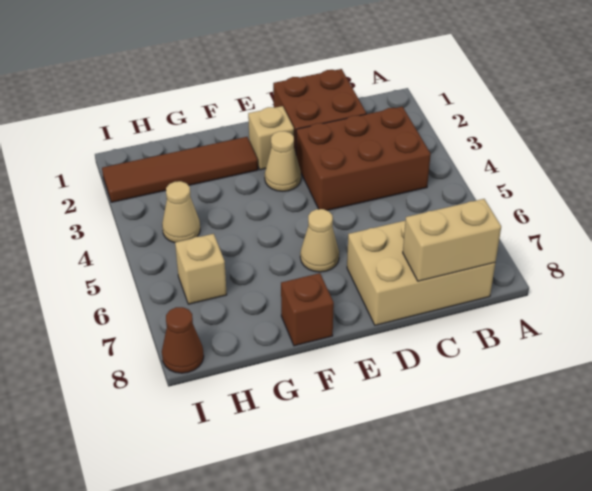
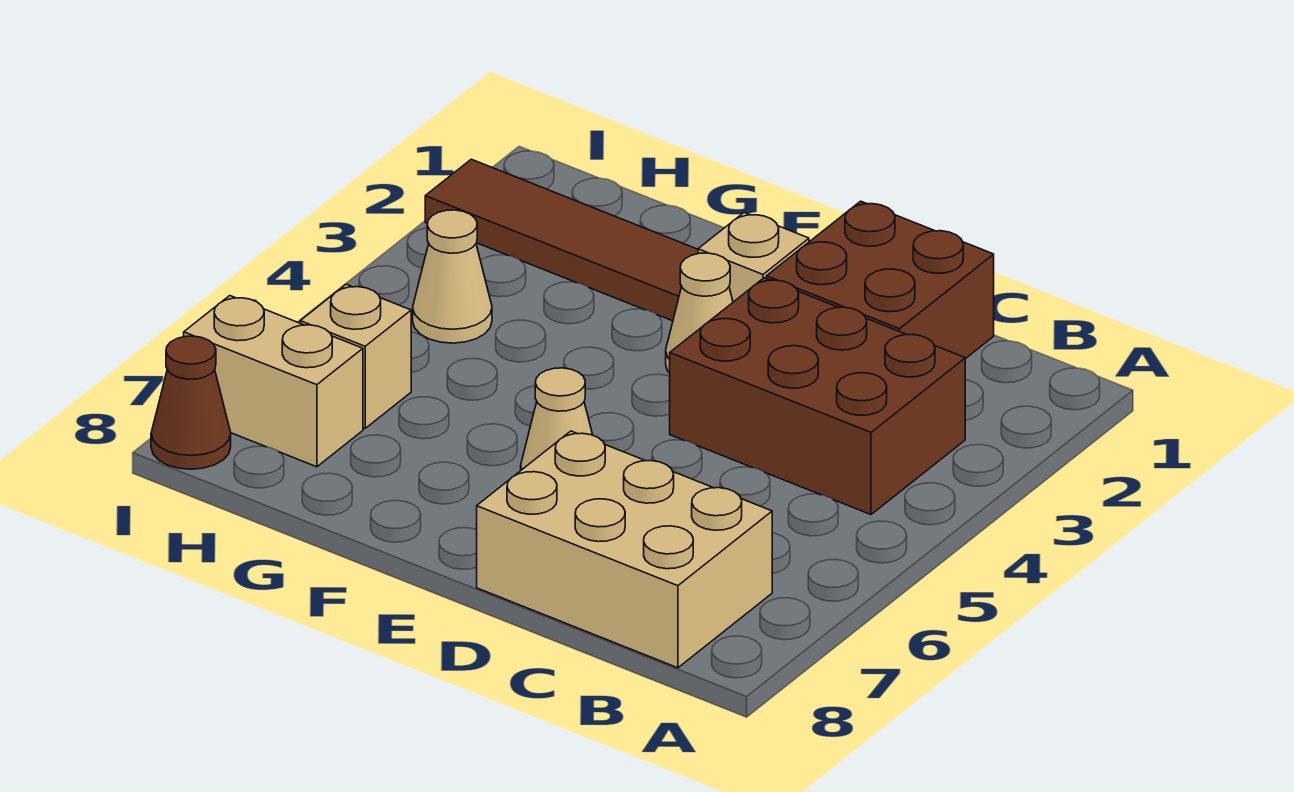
tan 1x2 brick [403,199,501,281] -> tan 1x2 brick moved to [184,296,363,467]
brown 1x1 brick [281,273,334,346] -> none

